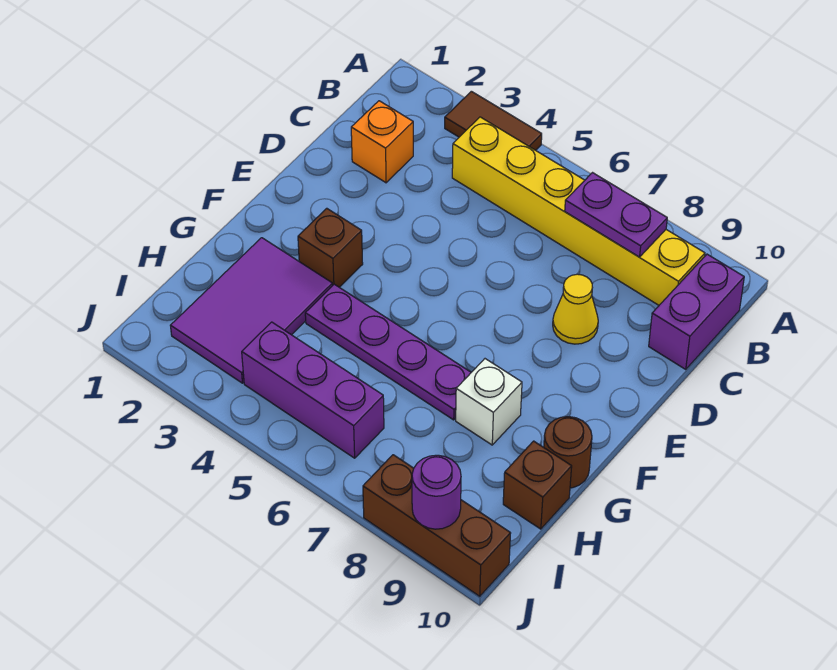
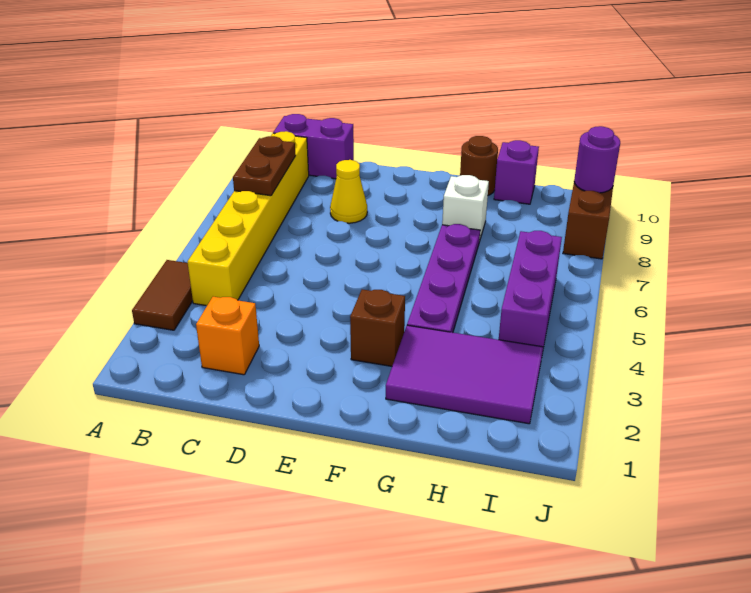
purple 1x2 plate [565,173,667,257] -> brown 1x2 plate [233,136,296,196]
brown 1x1 brick [503,441,572,529] -> purple 1x1 brick [494,140,539,204]

